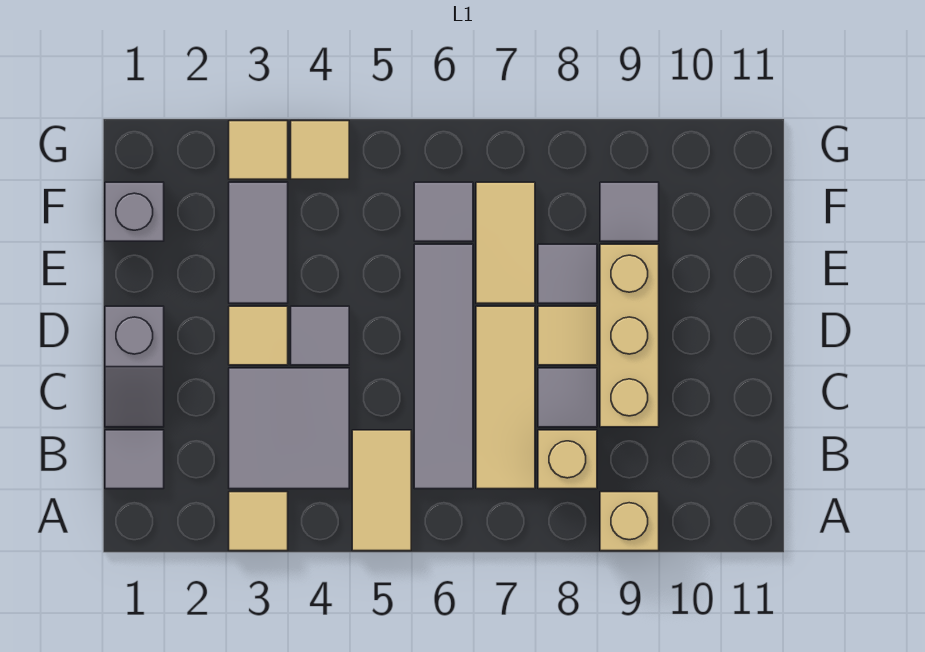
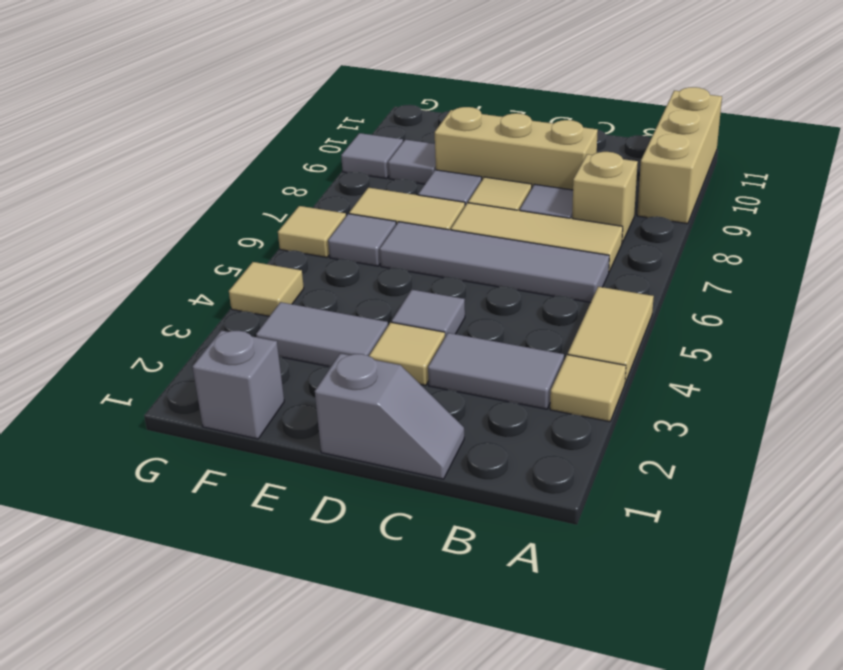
tan 1x2 tile [352,430,411,551] -> tan 1x2 tile turned to [568,287,654,383]
tan 1x1 brick [600,492,659,551] -> tan 1x3 brick [637,87,722,224]
grey 1x1 tile [105,430,164,489] -> grey 1x1 tile moved to [341,133,403,179]
grey 2x2 tile [229,368,349,489] -> grey 1x2 tile [428,333,564,409]
tan 1x1 tile [229,121,288,179] -> tan 1x1 tile moved to [278,206,346,258]

